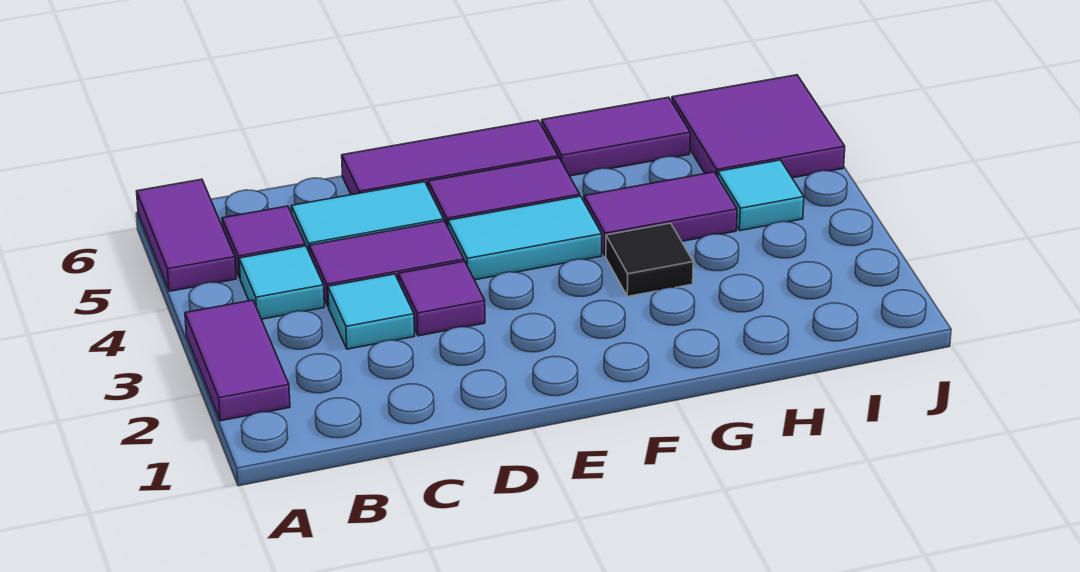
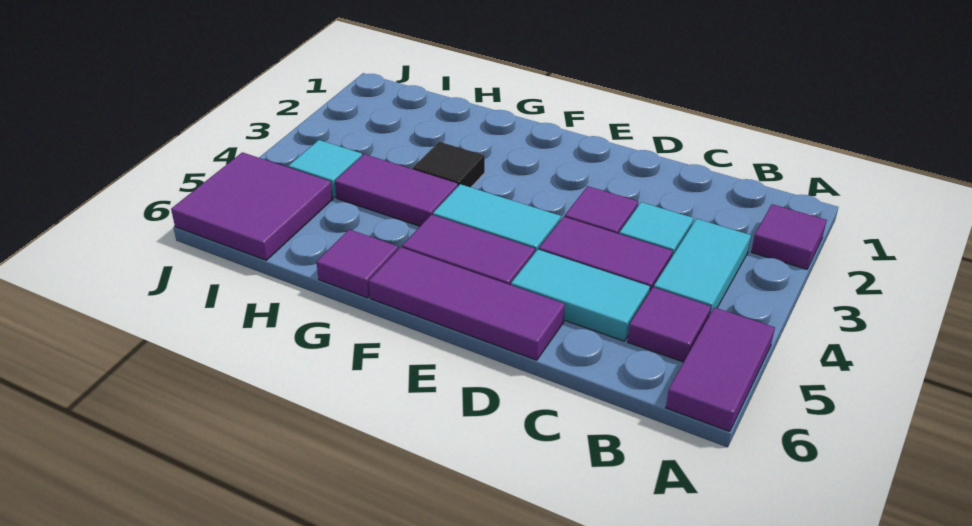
purple 1x2 tile [185,300,290,421] -> purple 1x1 tile [751,204,827,269]
cyan 1x1 tile [239,246,324,319] -> cyan 1x2 tile [654,219,751,314]
purple 1x2 tile [542,97,690,176] -> purple 1x1 tile [316,229,398,298]

